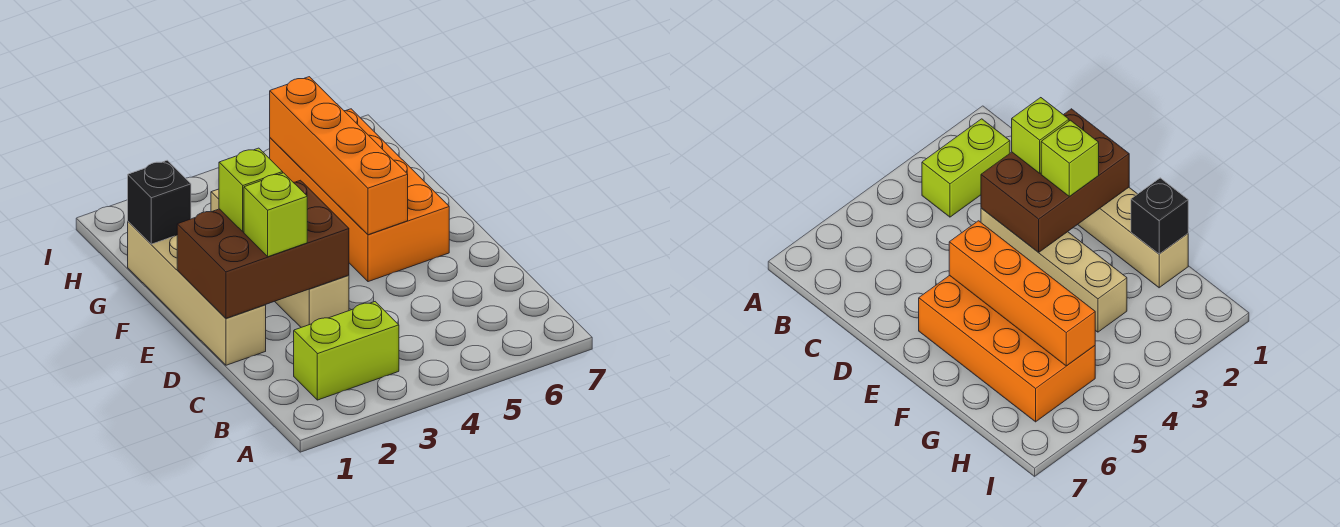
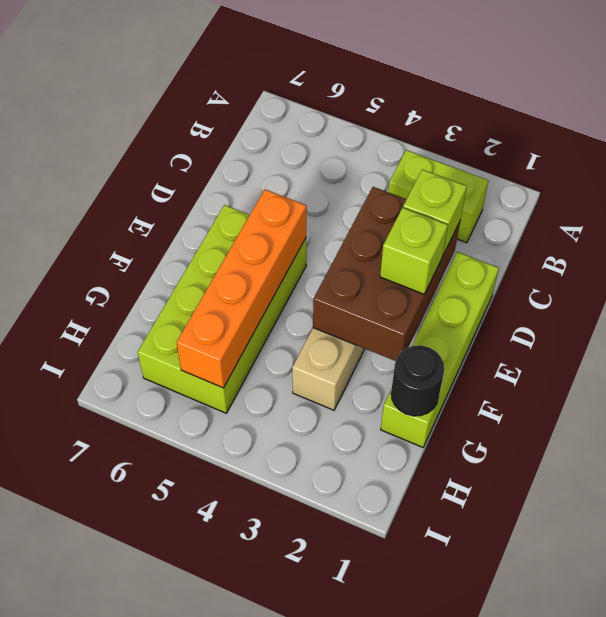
tan 1x4 brick [128,222,266,365] -> lime 1x4 brick [381,252,499,447]
brown 2x3 brick [177,180,349,318] -> brown 2x3 brick turned to [313,187,460,361]
orange 2x4 brick [270,109,449,282] -> lime 2x4 brick [138,205,306,413]
black 1x1 brick [128,160,191,244] -> black 1x1 round brick [391,345,444,416]

